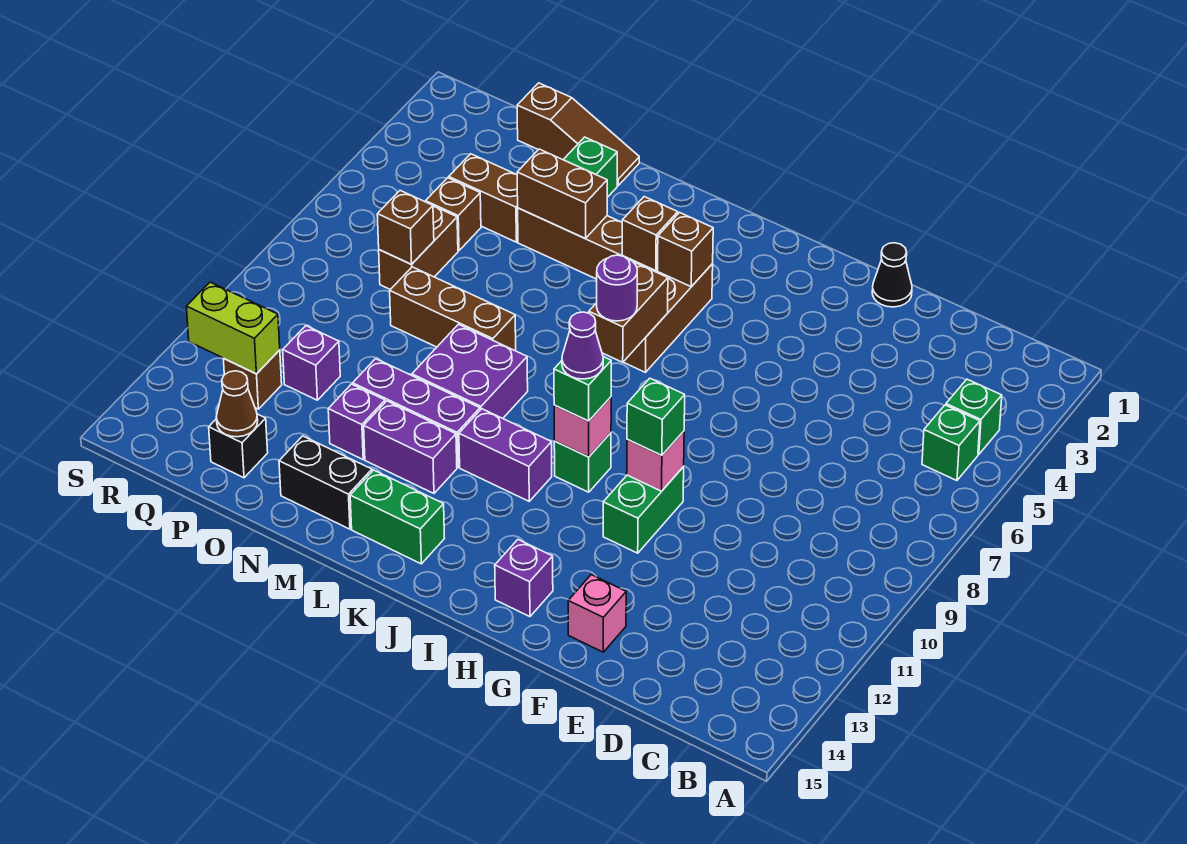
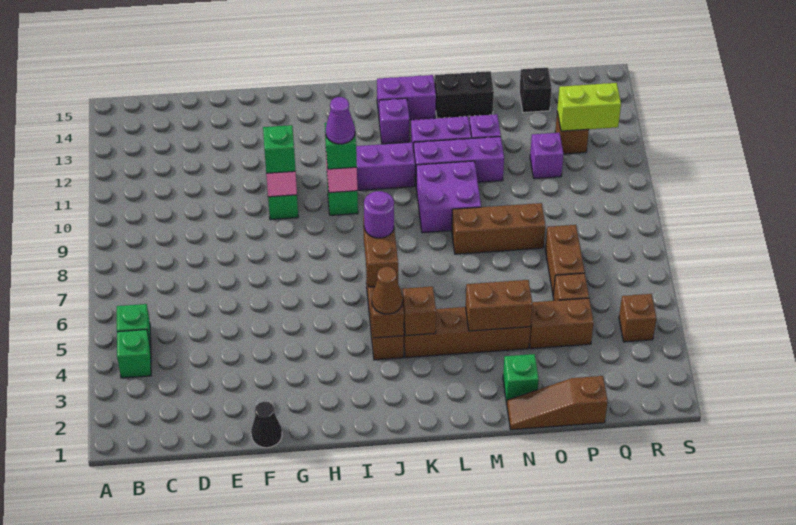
pink 1x1 brick [568,575,626,652] -> none
purple 1x1 brick [495,540,553,617] -> purple 1x1 brick moved to [379,98,409,144]
green 1x2 brick [350,470,445,564] -> purple 1x2 brick [377,75,436,120]
brown 1x1 brick [377,191,434,264] -> brown 1x1 brick moved to [619,294,656,342]
brown 1x1 cone [216,371,258,437] -> brown 1x1 cone moved to [372,267,403,314]

